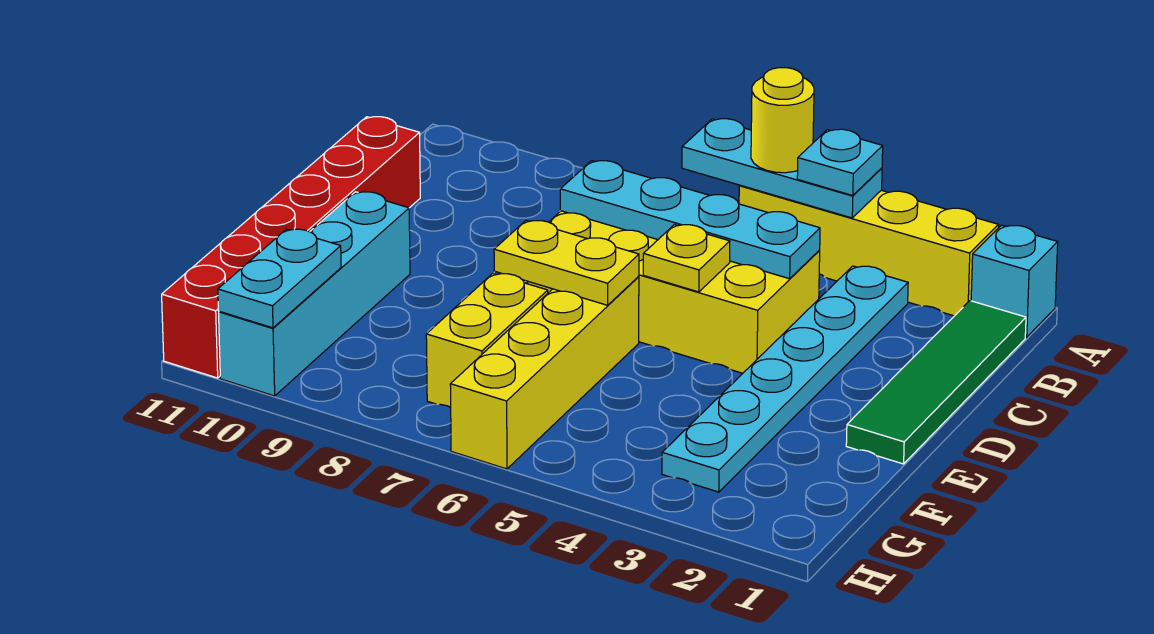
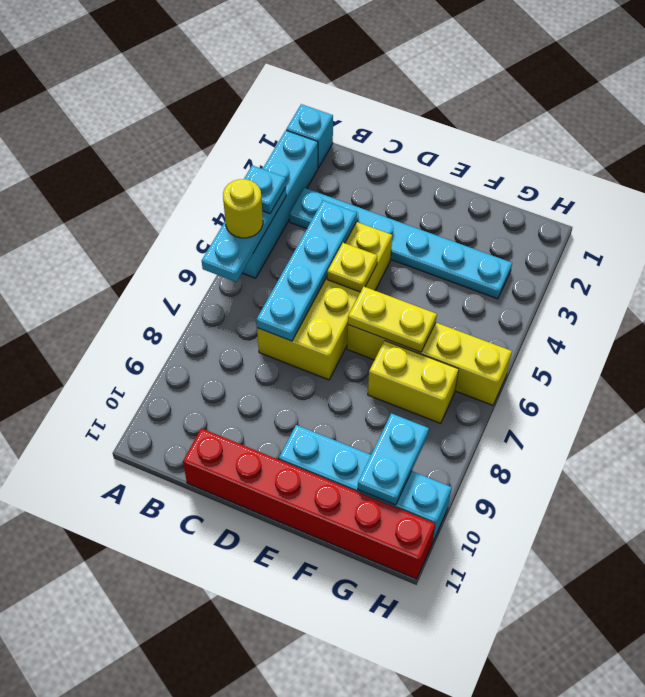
yellow 1x4 brick [739,185,999,316] -> cyan 1x4 brick [242,130,318,278]
green 1x4 tile [846,301,1026,464] -> none
yellow 1x2 plate [494,220,639,305] -> yellow 1x2 plate turned to [348,287,437,352]
cyan 1x2 plate [218,229,341,328] -> cyan 1x2 plate turned to [358,413,429,505]

